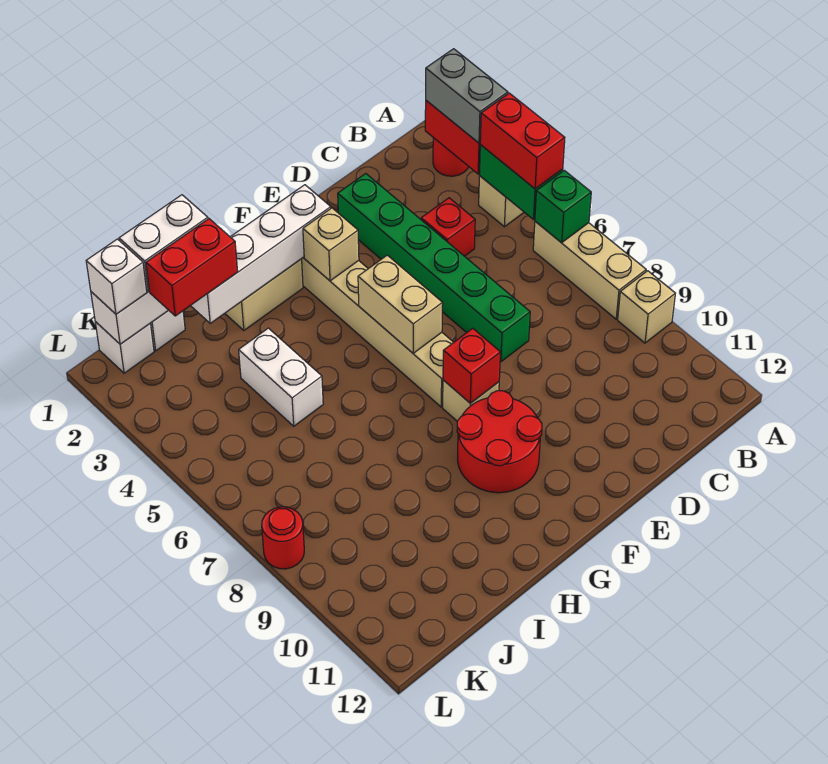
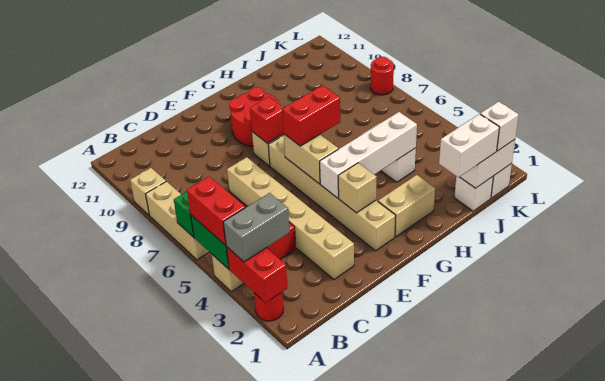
grey 1x2 brick [426,49,508,143] -> grey 1x2 brick turned to [223,193,290,262]
green 1x6 brick [338,174,530,362] -> tan 1x6 brick [227,157,354,279]
white 1x4 brick [191,185,331,323] -> white 1x4 brick moved to [320,112,417,198]
red 1x2 brick [146,219,238,316] -> red 1x2 brick moved to [282,85,340,146]

